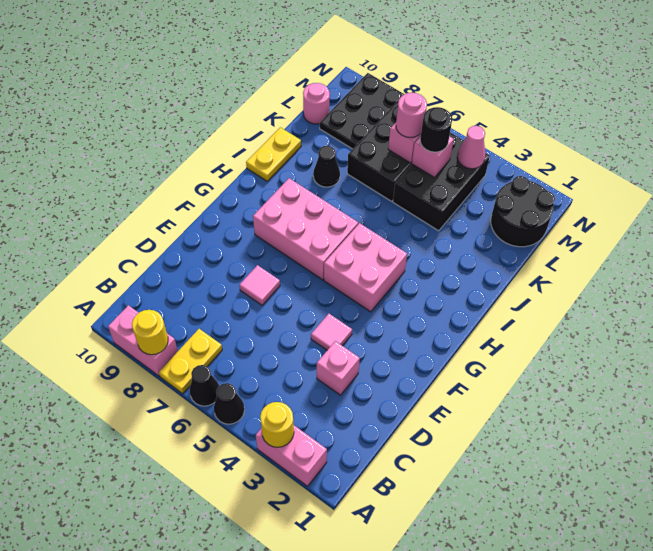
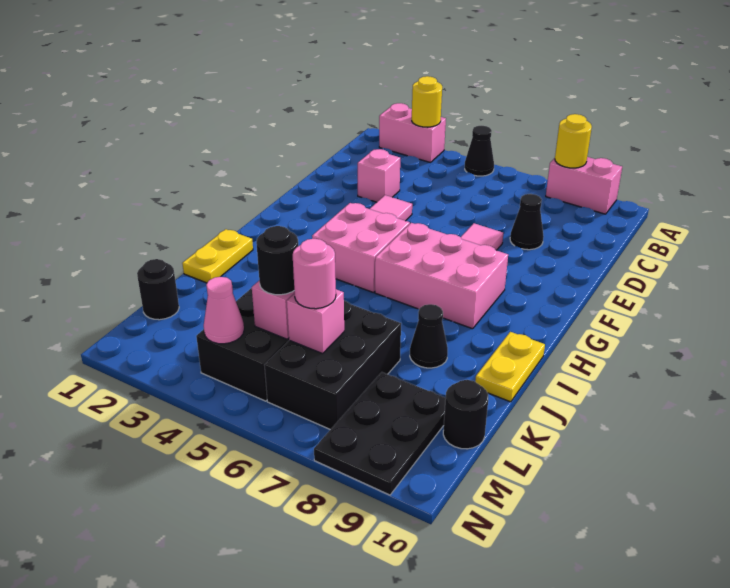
black 1x1 cone [190,365,219,406] -> black 1x1 cone moved to [510,194,544,250]
yellow 1x2 plate [159,329,222,394] -> yellow 1x2 plate moved to [182,229,253,283]
black 2x2 round brick [491,176,555,247] -> black 1x1 round brick [137,259,179,320]
pink 1x1 round brick [303,83,330,124] -> black 1x1 round brick [443,380,488,449]

